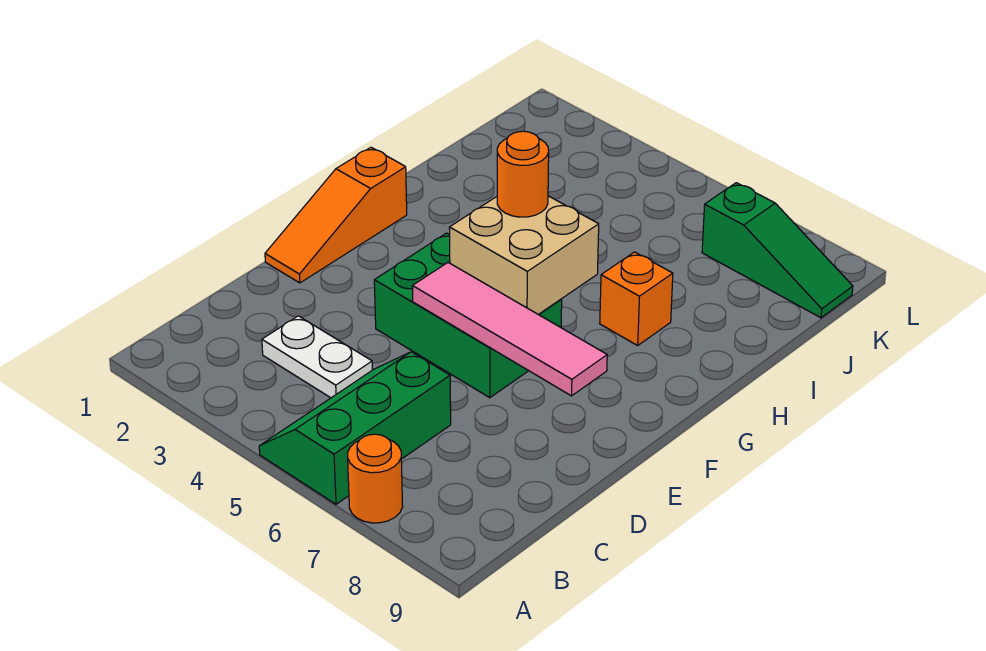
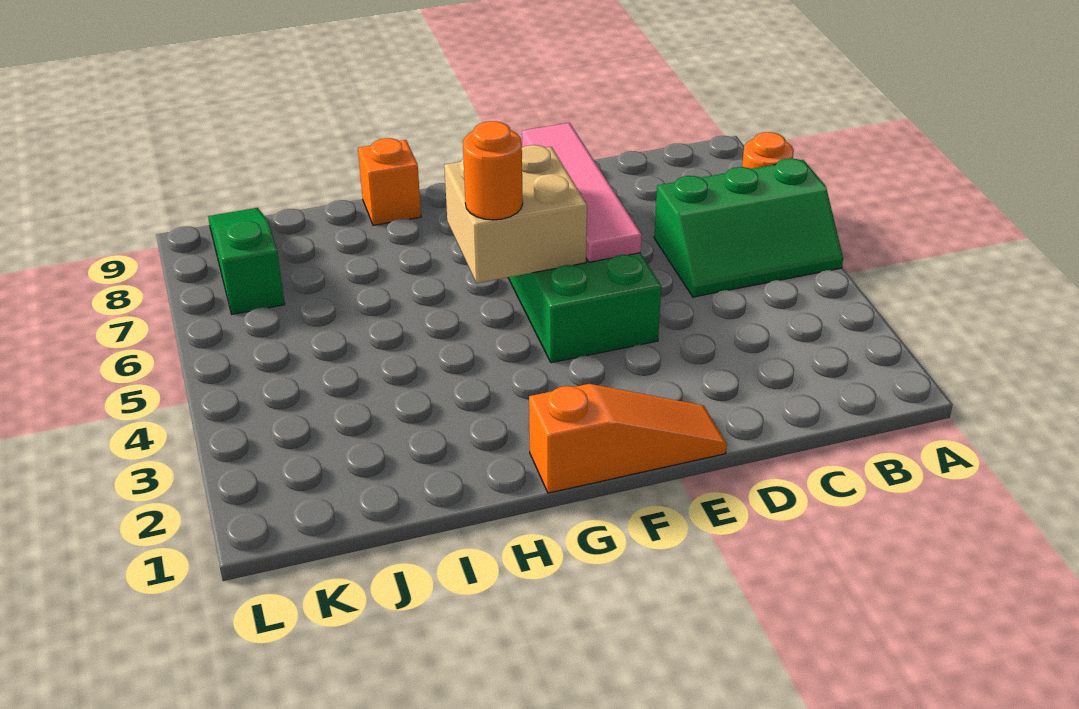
white 1x2 plate [262,316,372,398] -> none
orange 1x1 brick [600,252,673,345] -> orange 1x1 brick moved to [358,138,421,225]

